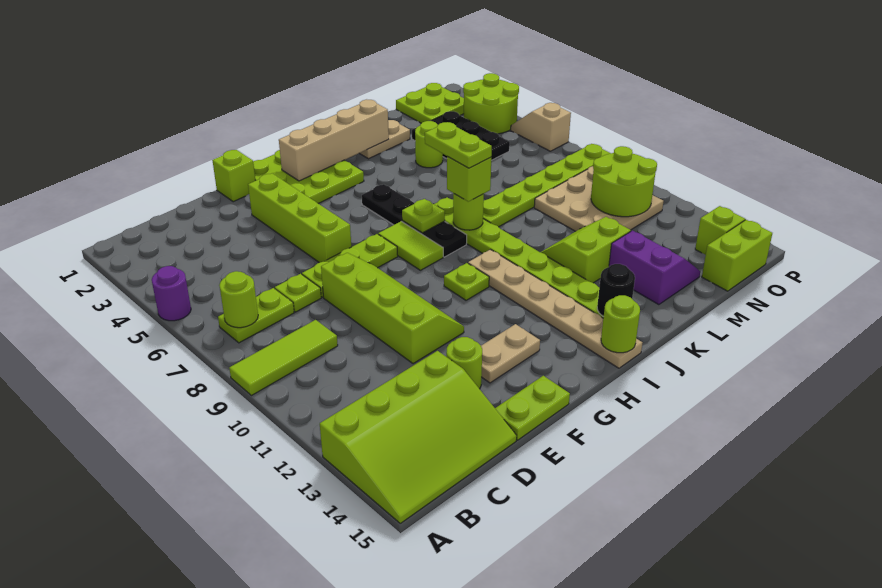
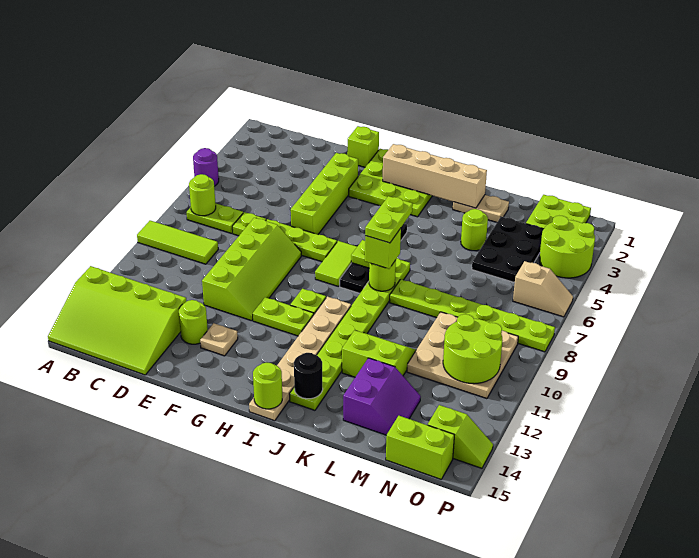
lime 1x2 plate [495,376,570,440] -> lime 1x2 plate moved to [253,297,314,336]
tan 1x2 plate [481,324,540,383] -> tan 1x1 plate [200,323,238,356]
tan 1x2 slope [511,103,571,151] -> tan 1x2 slope turned to [513,261,573,317]

